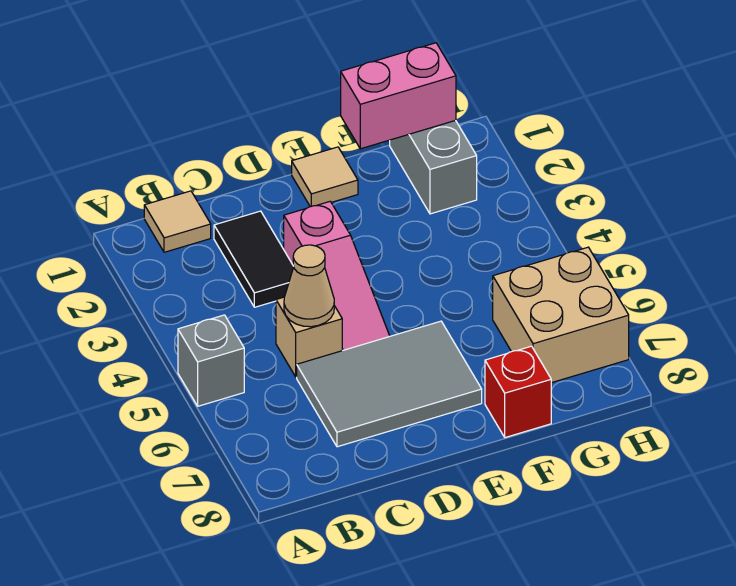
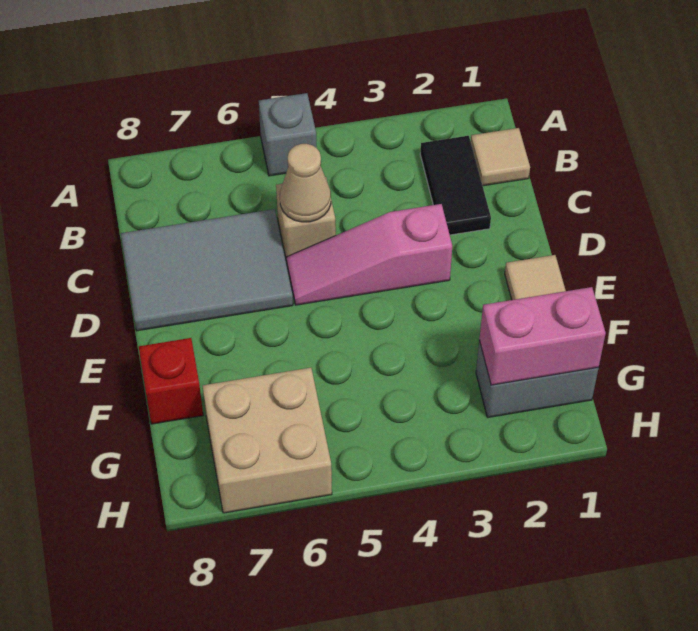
black 1x2 tile [214,211,294,307] -> black 1x2 tile turned to [420,136,491,235]
grey 2x3 tile [297,321,482,447] -> grey 2x3 tile turned to [121,209,293,331]
pink 1x2 brick [341,43,456,149] -> pink 1x2 brick turned to [479,287,606,385]

